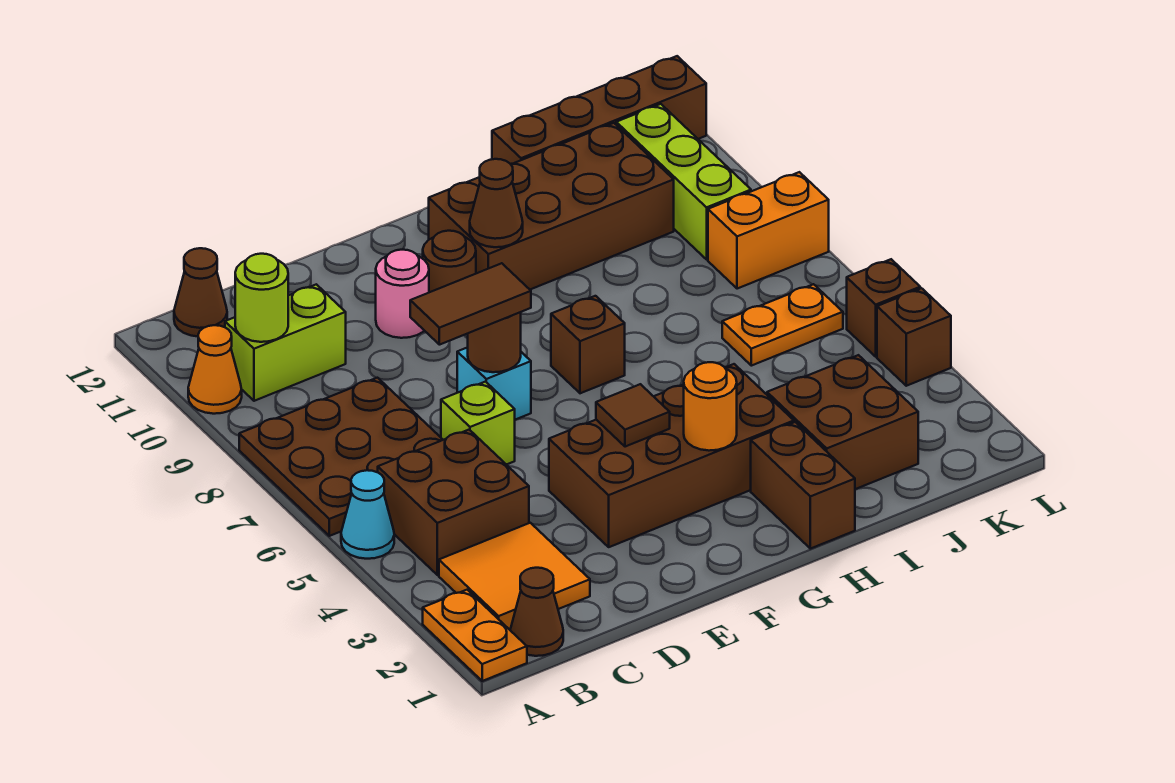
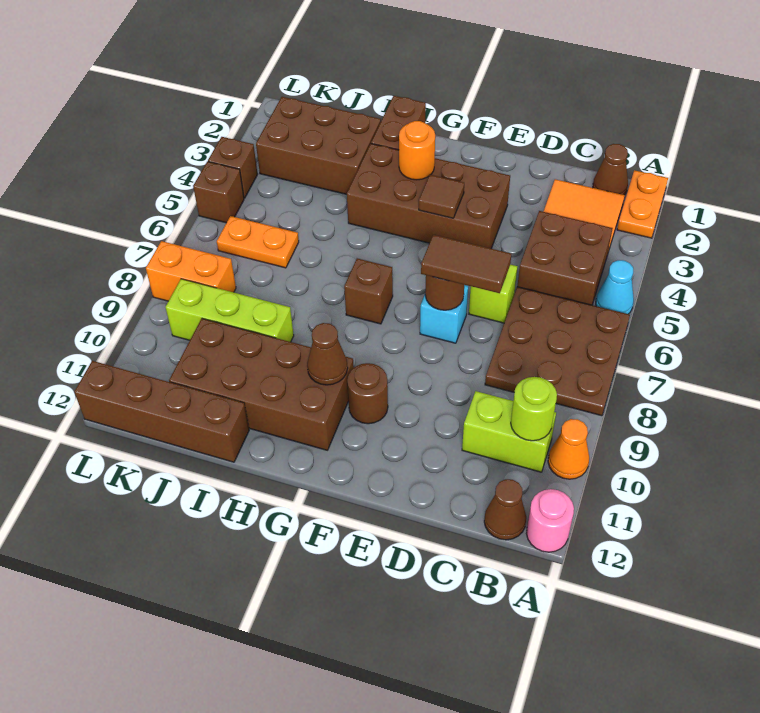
pink 1x1 round brick [376,250,429,338] -> pink 1x1 round brick moved to [527,489,574,552]
brown 2x2 brick [767,355,918,489] -> brown 2x3 brick [256,97,381,194]
lime 1x3 brick [616,104,751,259] -> lime 1x3 brick turned to [165,279,294,342]

